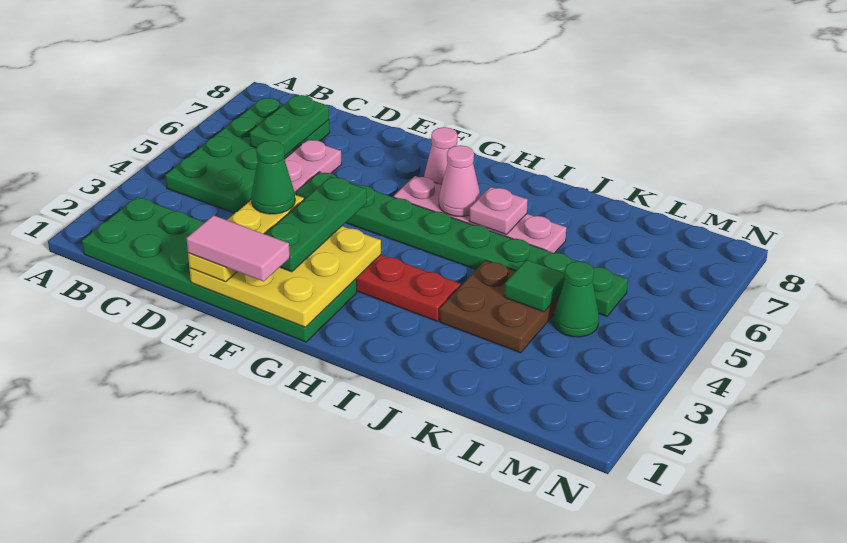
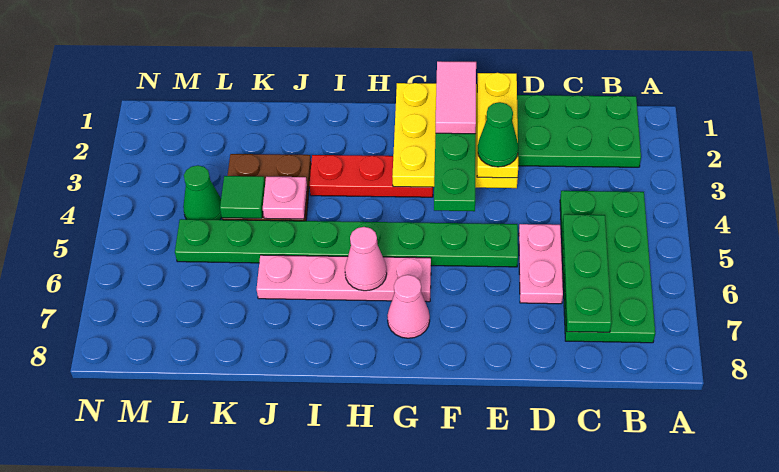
green 1x2 plate [249,95,329,156] -> green 1x3 plate [563,214,612,332]
pink 1x2 tile [187,215,290,281] -> pink 1x2 tile turned to [436,61,476,134]
pink 1x1 plate [469,187,528,235] -> pink 1x1 plate moved to [263,177,307,219]

